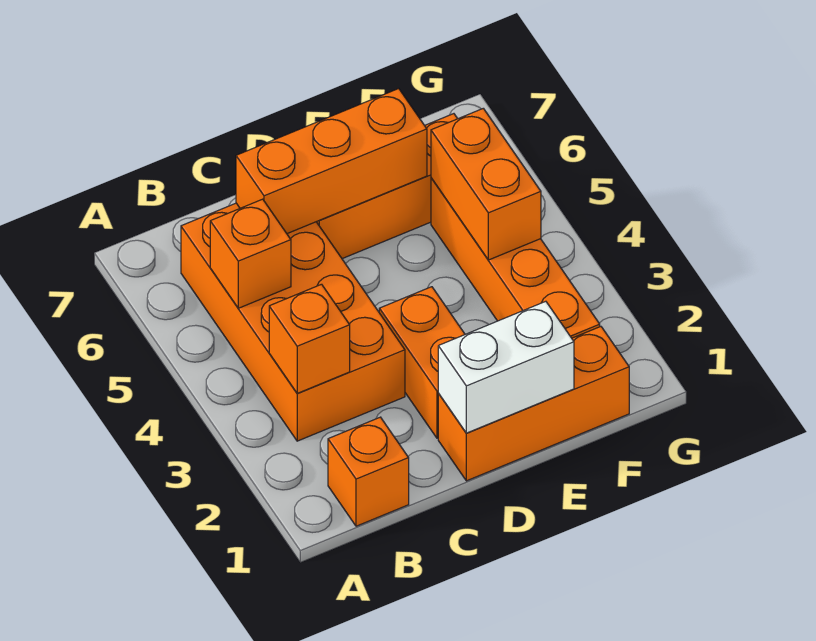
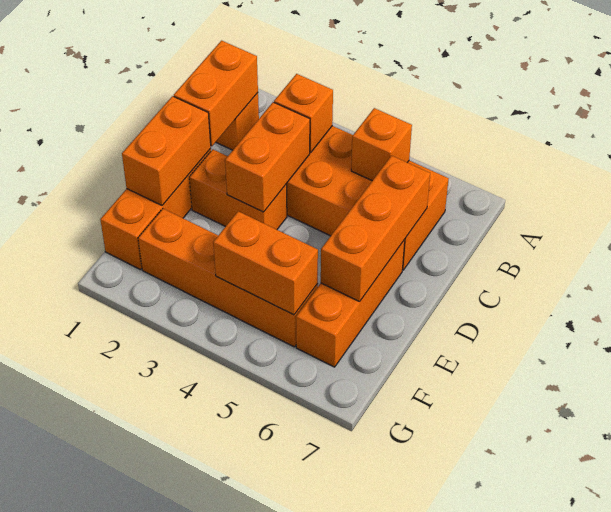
none -> orange 1x2 brick [174,41,258,146]
none -> orange 1x2 brick [225,102,310,212]
white 1x2 brick [438,301,574,433] -> orange 1x2 brick [122,96,211,205]

